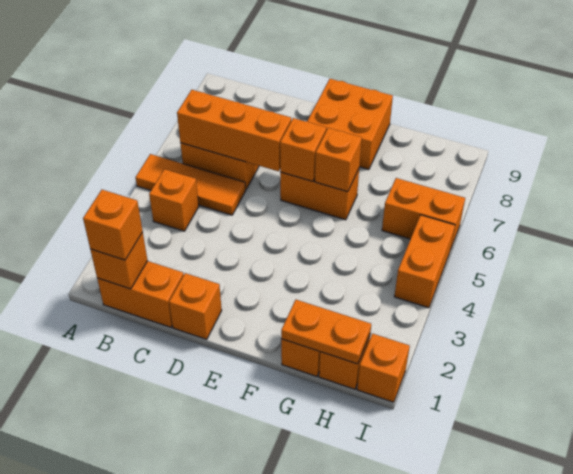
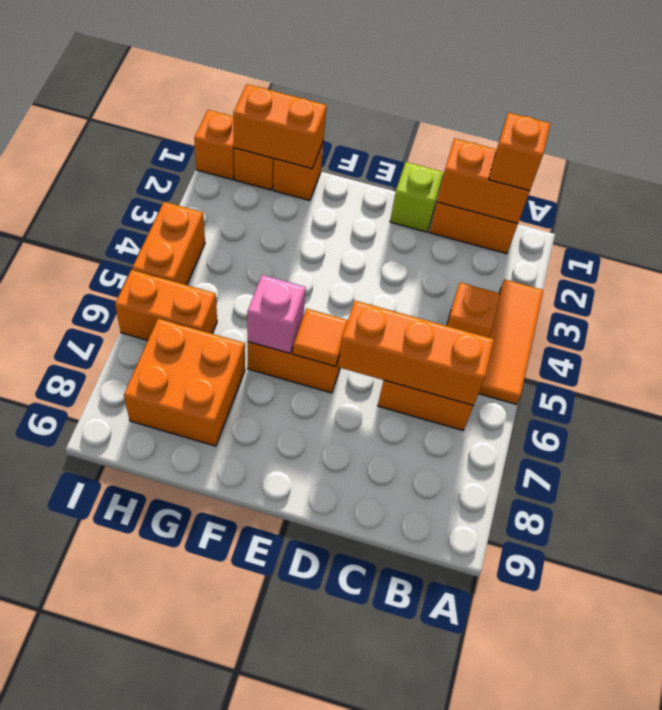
orange 1x3 tile [136,154,245,215] -> orange 1x3 tile turned to [479,279,544,404]
orange 1x1 brick [90,232,148,289] -> orange 1x2 brick [437,138,530,224]
orange 1x1 brick [169,273,222,339] -> lime 1x1 brick [390,162,444,232]
orange 1x1 brick [280,118,326,181] -> orange 1x1 tile [293,309,348,366]
orange 2x2 brick [307,79,393,170] -> orange 2x2 brick moved to [124,319,245,446]
orange 1x1 brick [315,128,362,192] -> pink 1x1 brick [247,275,306,353]
orange 1x2 plate [281,300,371,364] -> orange 1x2 brick [233,84,327,169]

